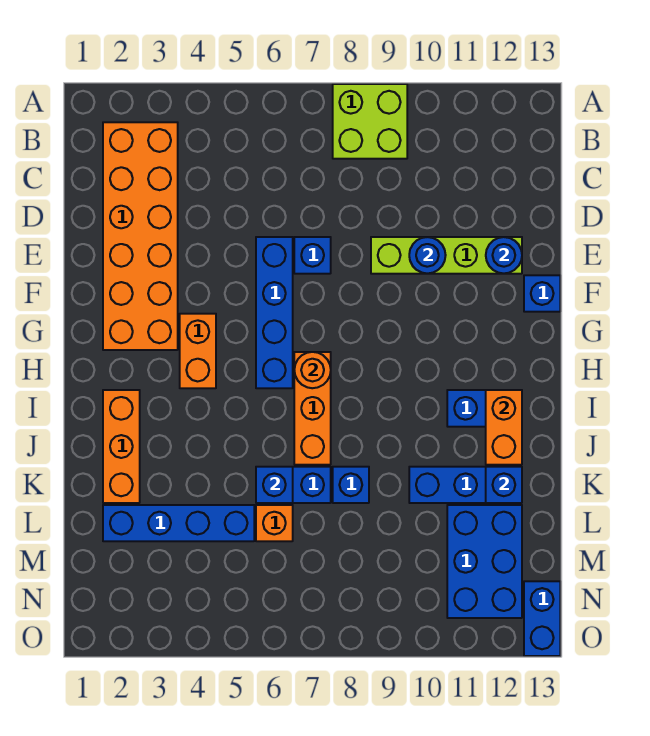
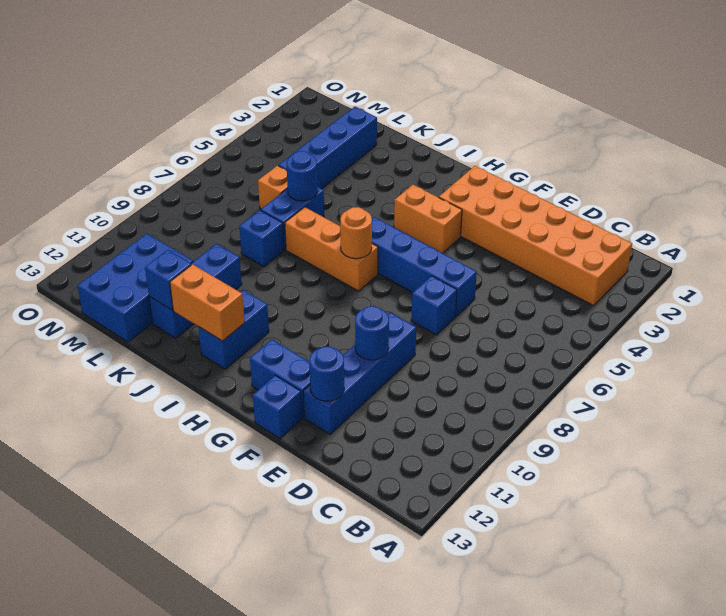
lime 2x2 brick [333,84,407,159] -> none
lime 1x4 brick [371,237,522,274] -> blue 1x4 brick [303,313,416,434]
orange 1x3 brick [103,390,140,503] -> none
blue 1x1 brick [256,467,293,503] -> blue 1x1 round brick [286,151,318,201]
blue 2x3 brick [447,505,522,618] -> blue 2x3 brick turned to [77,234,193,342]
blue 1x2 brick [524,581,560,656] -> blue 1x2 brick moved to [250,339,310,418]

